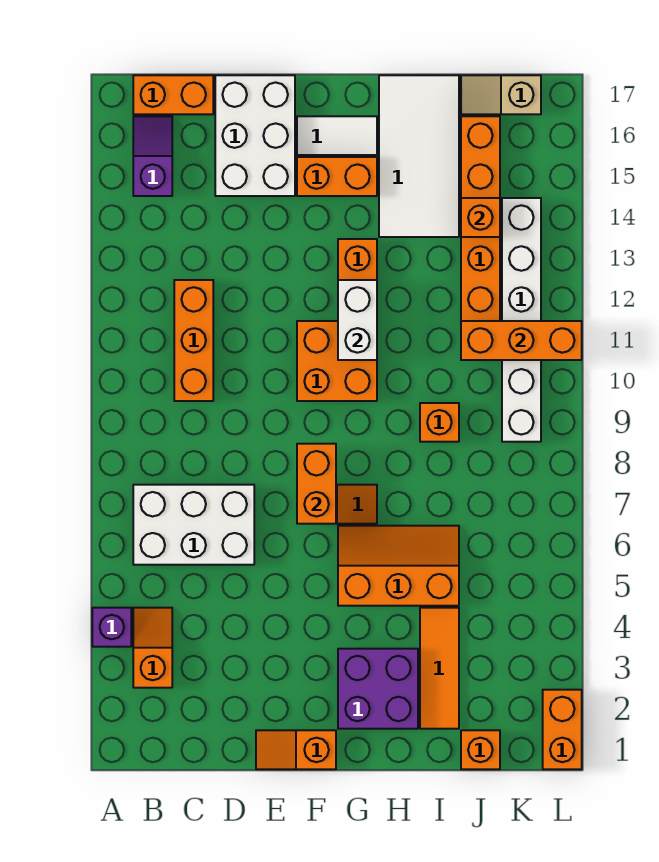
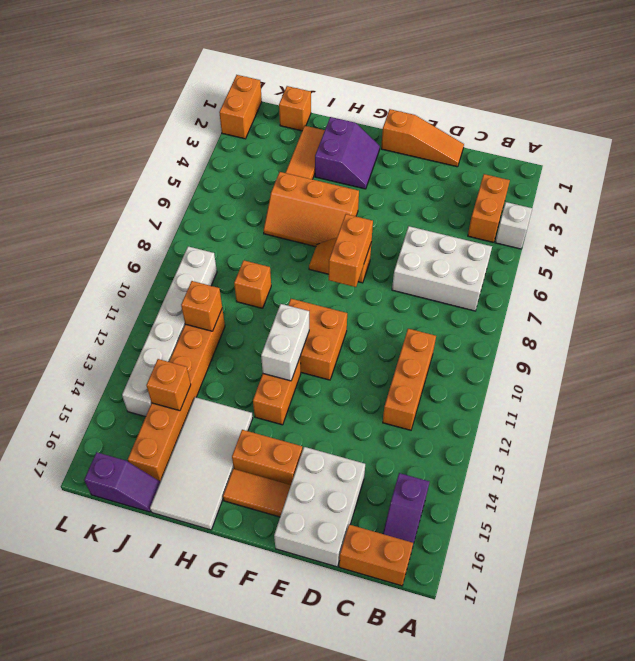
purple 1x1 brick [92,608,131,647] -> white 1x1 brick [495,202,532,249]
orange 1x2 slope [133,608,172,688] -> orange 1x2 brick [468,174,510,242]
orange 1x2 slope [256,730,336,769] -> orange 1x3 slope [381,109,464,167]
white 1x2 tile [297,116,377,155] -> orange 1x2 tile [223,469,291,517]
purple 2x2 brick [338,649,418,729] -> purple 2x2 slope [315,117,380,189]
orange 1x3 brick [461,321,582,360] -> orange 1x1 brick [181,281,222,331]
tan 1x2 slope [461,75,541,114] -> purple 1x2 slope [84,452,160,512]

